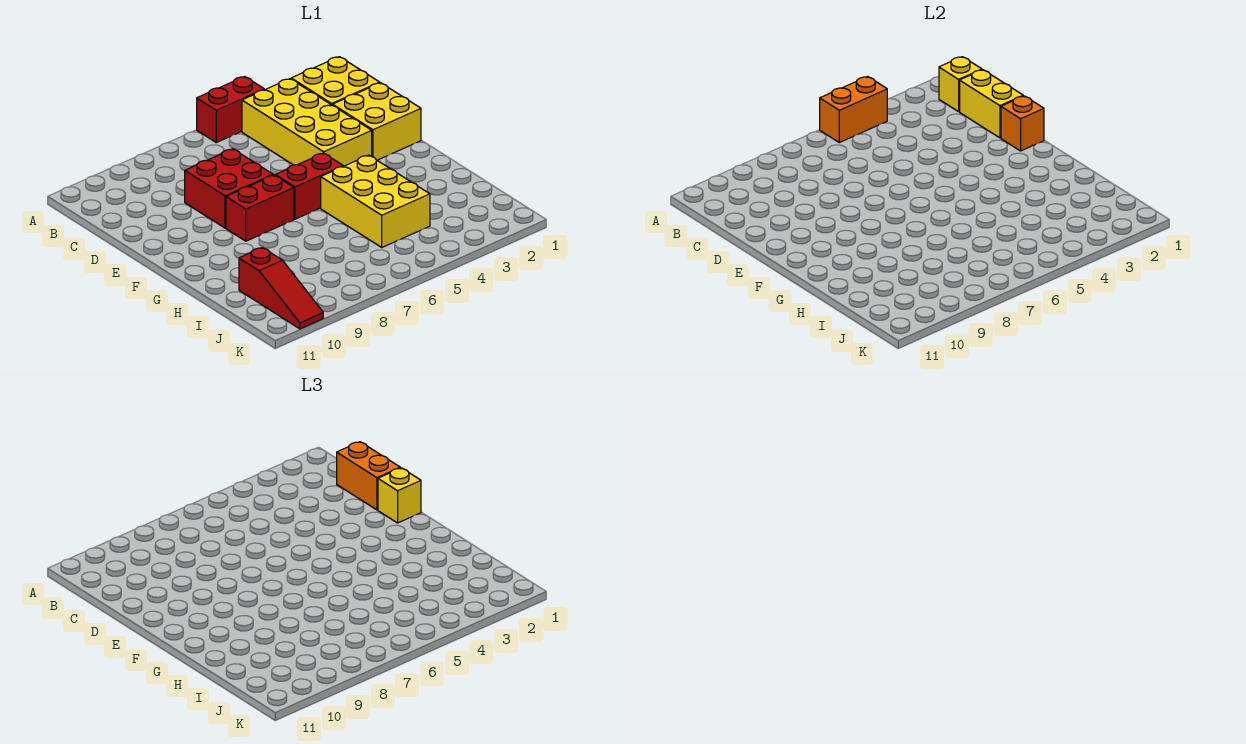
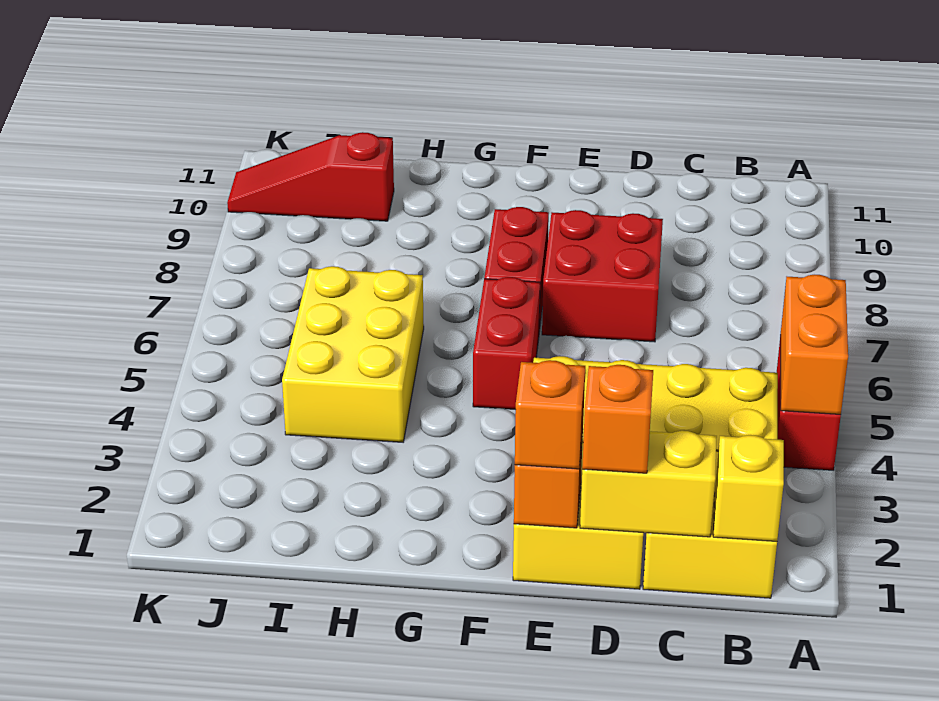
orange 1x2 brick [337,442,400,510] -> orange 1x1 brick [582,365,653,473]
yellow 1x1 brick [378,468,421,523] -> orange 1x1 brick [515,360,585,469]
yellow 2x3 brick [321,155,430,247] -> yellow 2x3 brick turned to [282,266,424,442]

